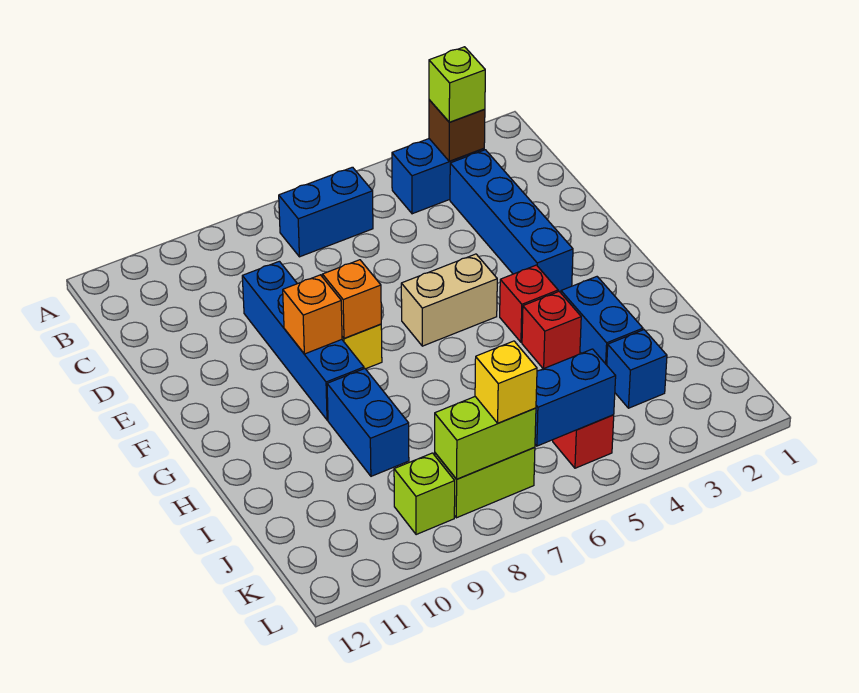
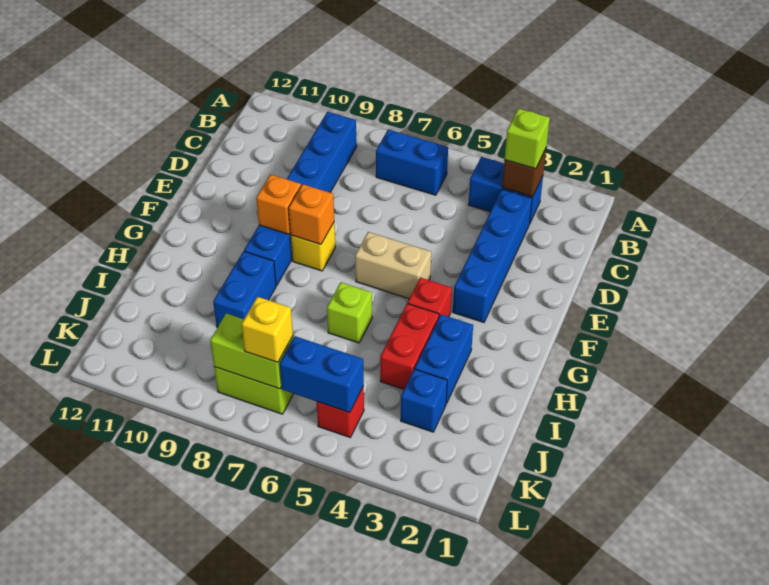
blue 1x4 brick [242,261,364,420] -> blue 1x6 brick [244,112,357,286]
red 1x1 brick [522,292,581,369] -> red 1x2 brick [380,304,439,389]
lime 1x1 brick [394,453,455,535] -> lime 1x1 brick moved to [327,282,372,343]

